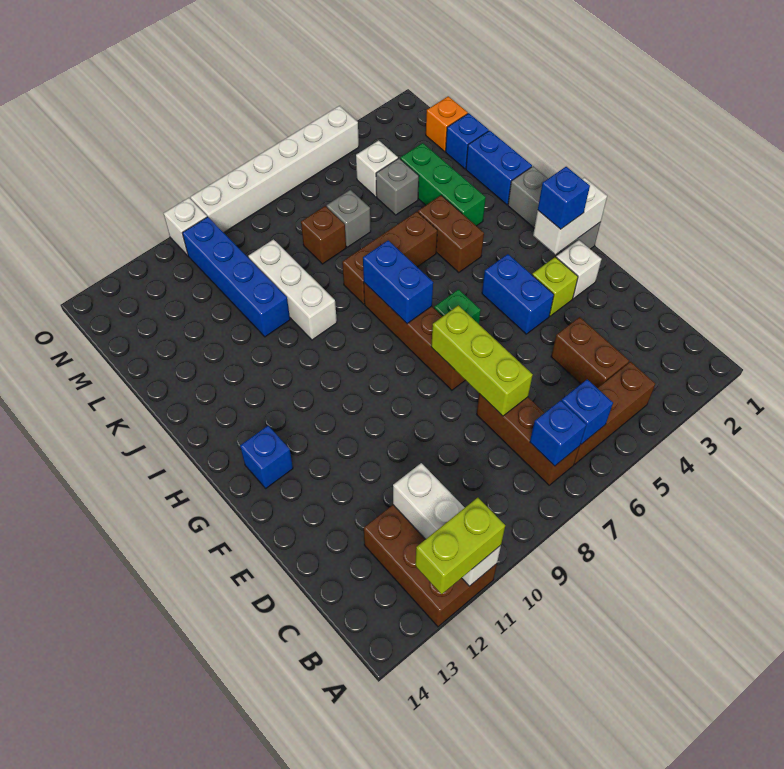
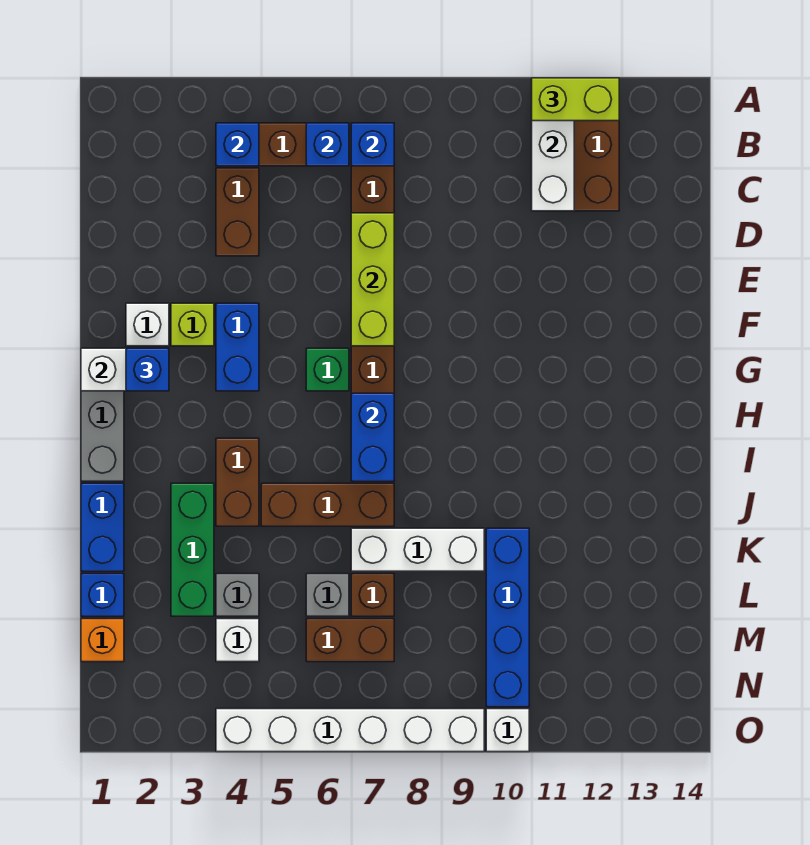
blue 1x1 brick [240,426,293,488] -> blue 1x1 brick moved to [216,123,259,166]
white 1x3 brick [248,239,337,340] -> white 1x3 brick turned to [351,528,484,571]
none -> brown 1x2 brick [306,619,394,662]

